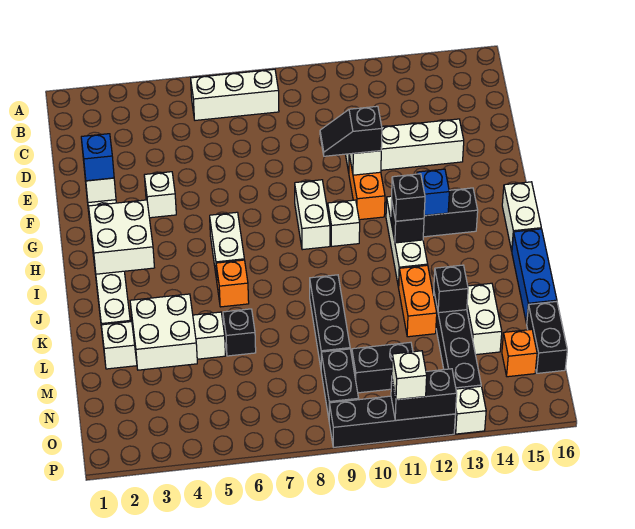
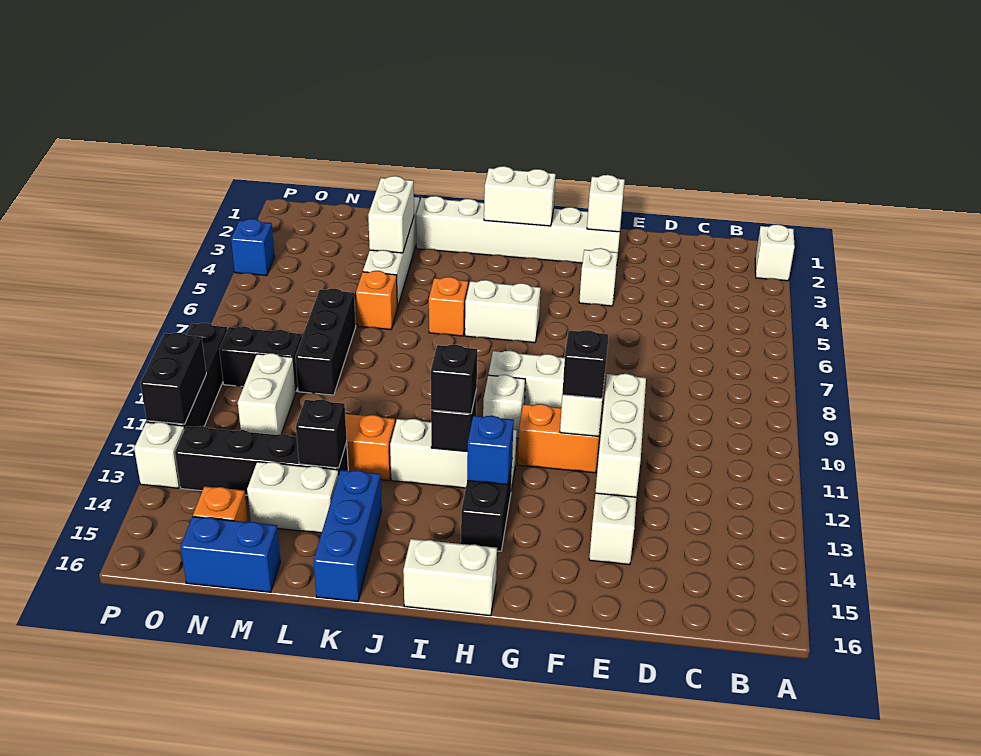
white 1x3 brick [191,69,279,120] -> white 1x3 brick moved to [595,374,646,497]
blue 1x1 brick [81,134,114,181] -> blue 1x1 brick moved to [231,219,275,276]
white 2x2 brick [89,200,154,274] -> white 1x2 brick [484,166,556,226]
blue 1x3 brick [512,229,557,324] -> blue 1x3 brick turned to [314,470,382,602]
black 1x3 brick [310,275,350,367] -> black 1x3 brick turned to [295,289,356,395]
white 2x2 brick [130,294,197,370] -> white 1x2 brick [368,176,414,253]
black 1x1 brick [223,309,256,356] -> orange 1x1 brick [356,271,397,330]
black 1x2 brick [527,301,567,373] -> blue 1x2 brick [181,517,280,592]
black 1x2 brick [352,342,413,393] -> white 1x2 brick [238,353,296,435]
white 1x1 brick [392,351,427,400] -> white 1x1 brick moved to [755,224,795,281]

